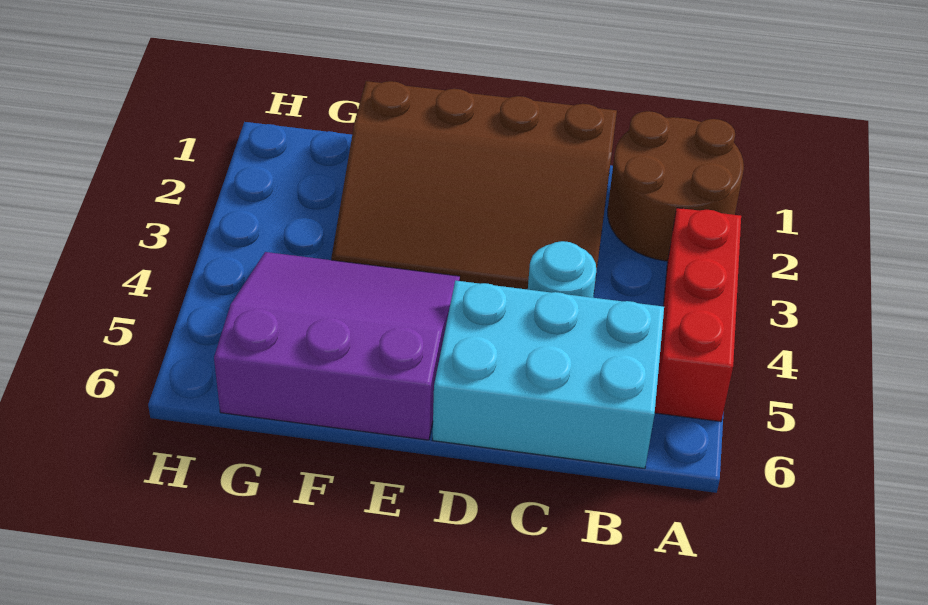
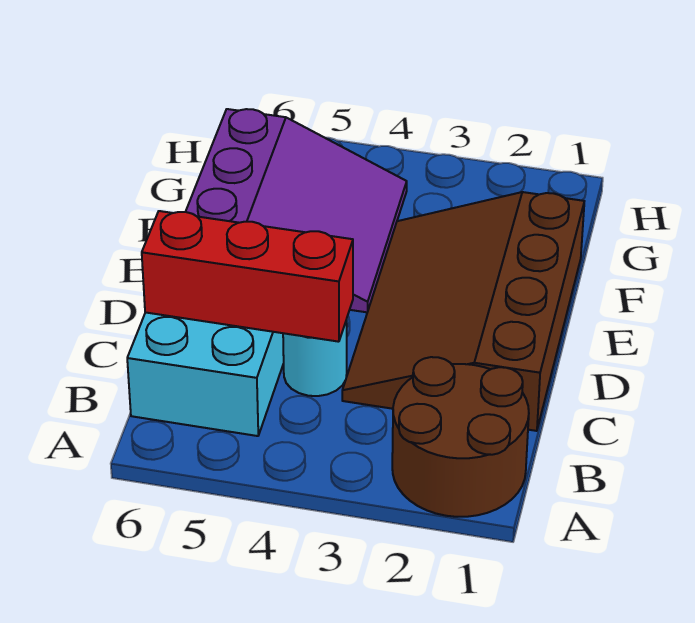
red 1x3 brick [655,208,741,422] -> red 1x3 brick moved to [142,211,353,342]

